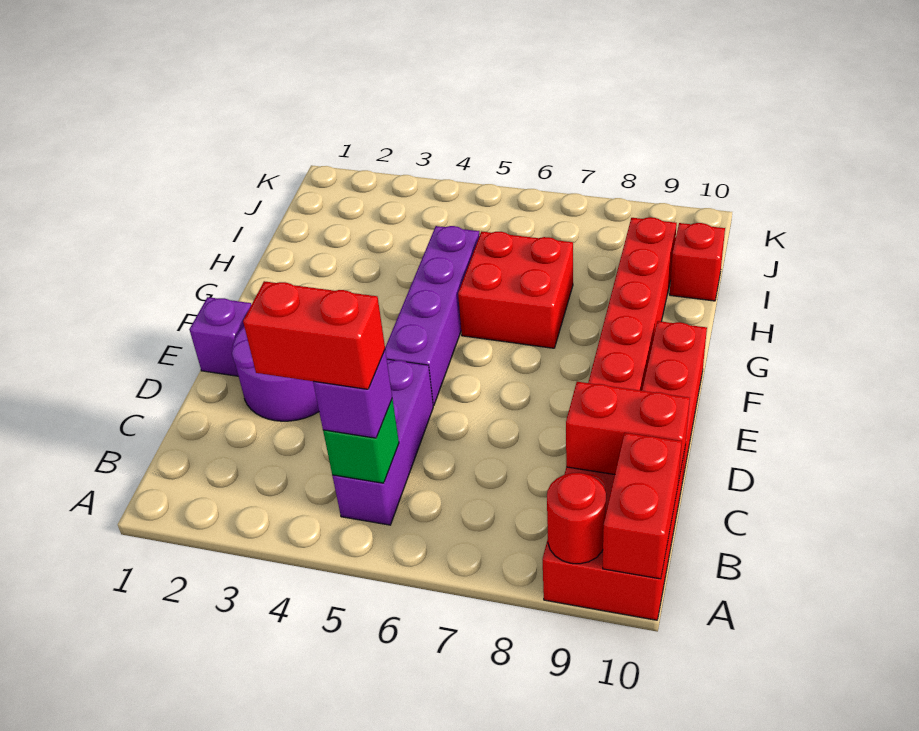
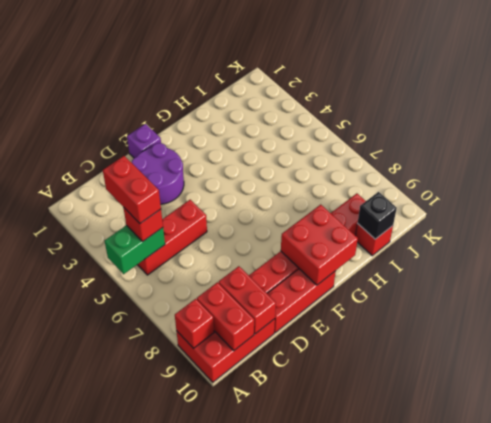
red 1x1 round brick [547,473,606,564] -> red 1x1 brick [175,299,214,348]
red 1x2 brick [603,433,682,579] -> red 1x2 brick turned to [197,282,254,351]
purple 1x3 brick [332,359,433,525] -> red 1x3 brick [137,200,207,275]
green 1x1 brick [323,399,399,483] -> green 1x2 brick [105,225,165,274]
purple 1x1 brick [313,351,392,438] -> red 1x1 brick [123,207,163,242]
purple 1x4 brick [385,226,480,406] -> none
red 2x2 brick [458,232,573,348] -> red 2x2 brick moved to [281,205,358,285]
none -> black 1x1 brick [358,192,397,239]

